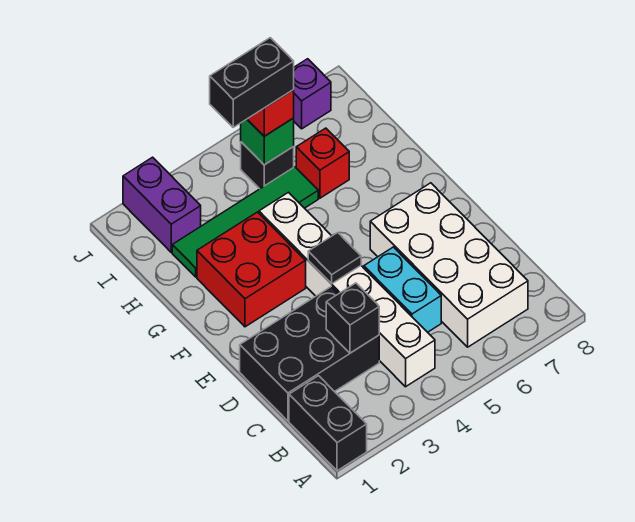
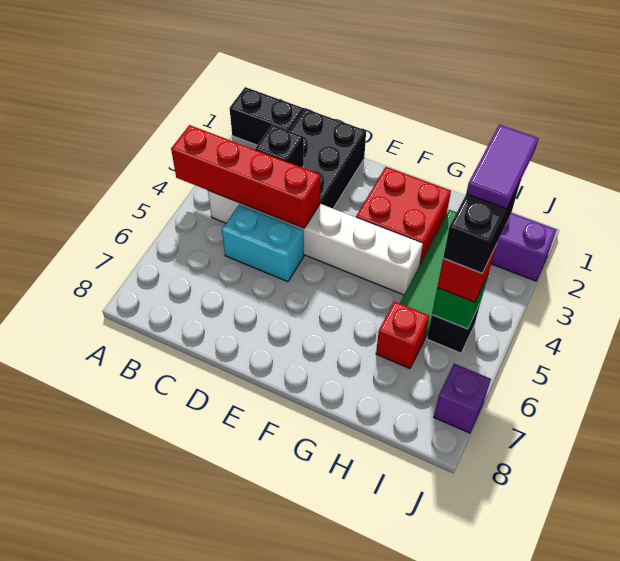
none -> red 1x4 brick [171,125,321,228]
white 2x4 brick [370,183,528,347] -> none
black 1x1 tile [308,233,361,284] -> none
none -> purple 1x2 tile [466,124,539,209]

